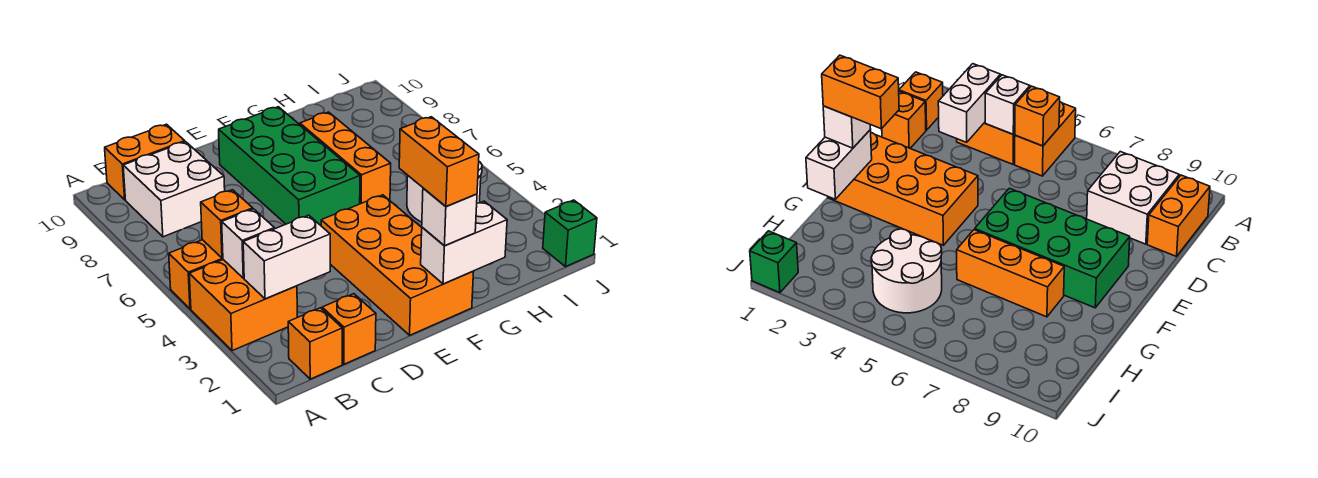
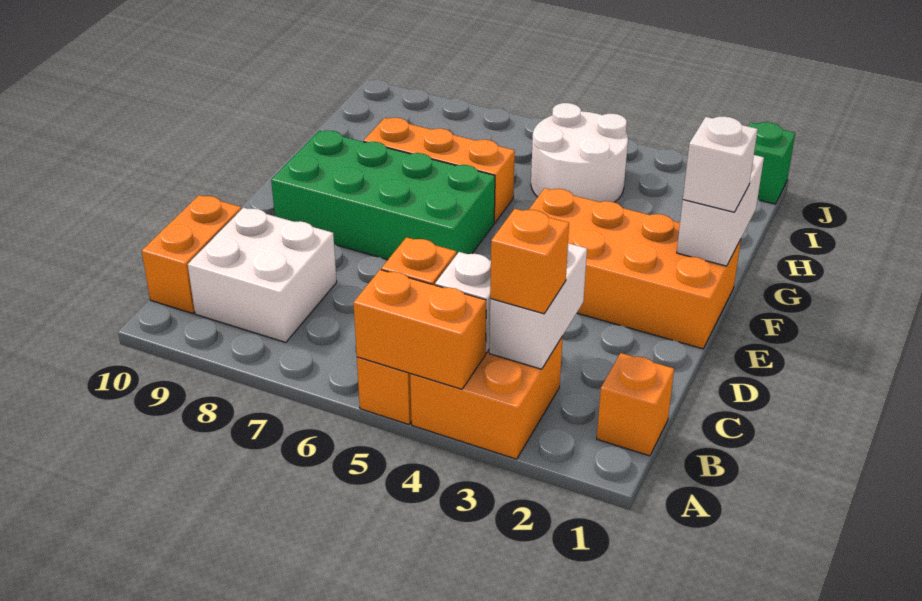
orange 1x1 brick [322,294,376,364] -> orange 1x1 brick moved to [490,209,569,314]
orange 1x2 brick [399,117,479,207] -> orange 1x2 brick moved to [353,270,486,389]

